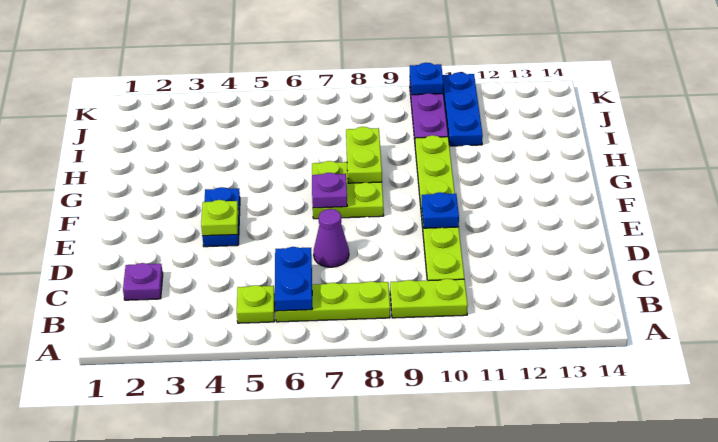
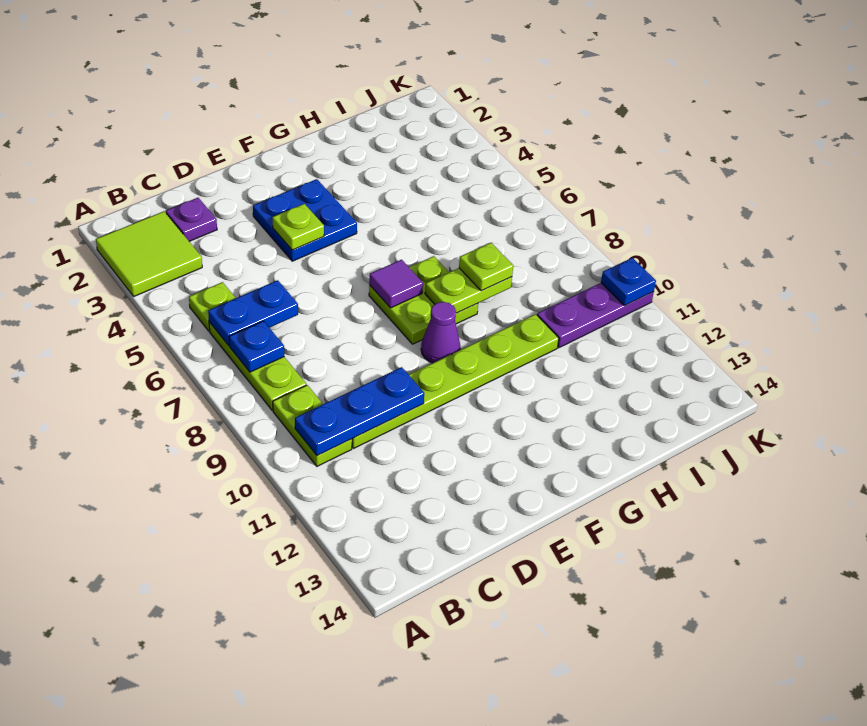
none -> lime 2x2 tile [96,211,202,296]
purple 1x1 cone [314,209,349,267] -> purple 1x1 cone moved to [421,302,460,363]
blue 1x2 plate [202,187,240,247] -> blue 2x2 plate [253,179,357,261]
blue 1x1 plate [422,192,459,228] -> blue 1x1 plate moved to [229,321,284,372]
purple 1x1 plate [312,173,347,208] -> purple 1x1 tile [369,260,423,308]
none -> lime 1x1 plate [459,243,513,291]
blue 1x3 plate [443,72,483,146] -> blue 1x3 plate moved to [295,367,424,456]

